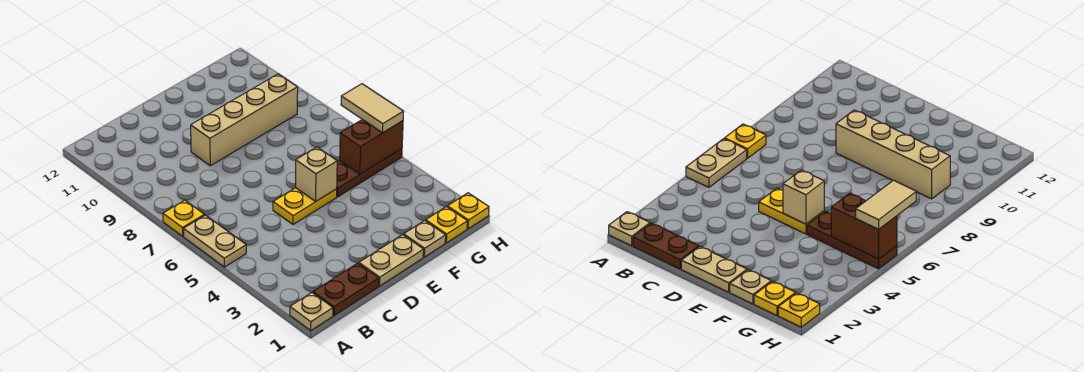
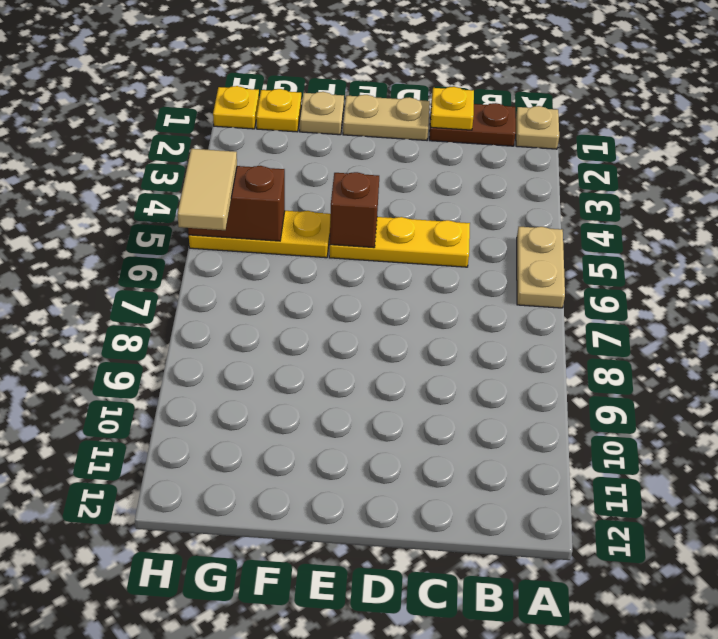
yellow 1x1 plate [163,200,205,236] -> yellow 1x1 plate moved to [430,87,474,130]
yellow 1x2 plate [273,188,337,224] -> yellow 1x3 plate [329,217,470,267]
tan 1x4 brick [191,74,298,166] -> none
tan 1x1 brick [296,147,337,201] -> brown 1x1 brick [330,172,379,248]
brown 1x3 plate [337,149,402,197] -> yellow 1x3 plate [189,211,330,258]

